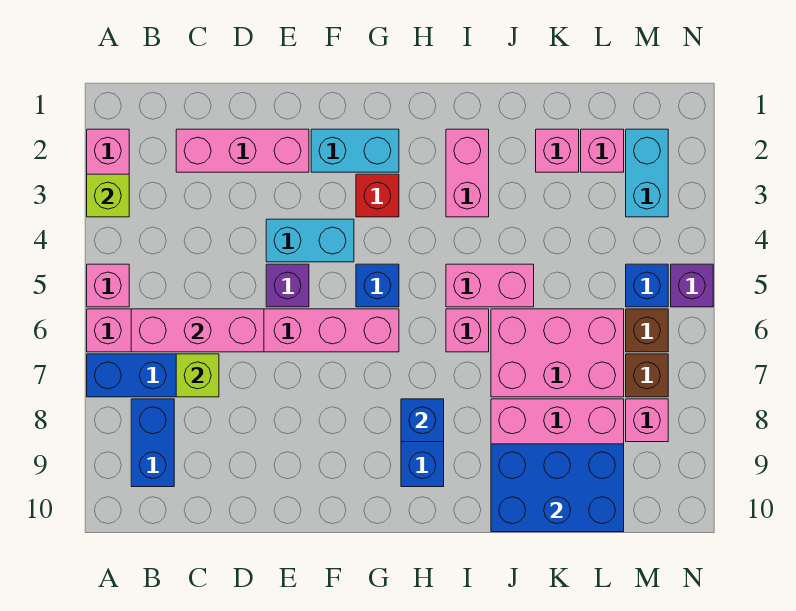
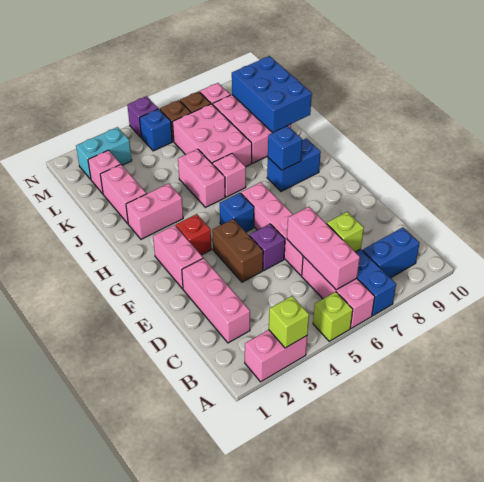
pink 1x1 brick [87,264,129,307] -> lime 1x1 brick [313,292,353,341]
cyan 1x2 brick [266,219,354,262] -> brown 1x2 brick [212,219,263,282]
cyan 1x2 brick [311,129,399,172] -> pink 1x2 brick [153,225,203,289]
pink 1x1 brick [536,129,579,172] -> pink 1x2 brick [100,165,146,224]

